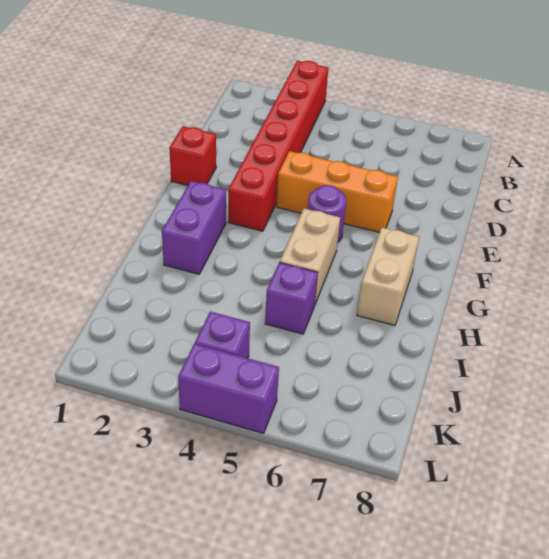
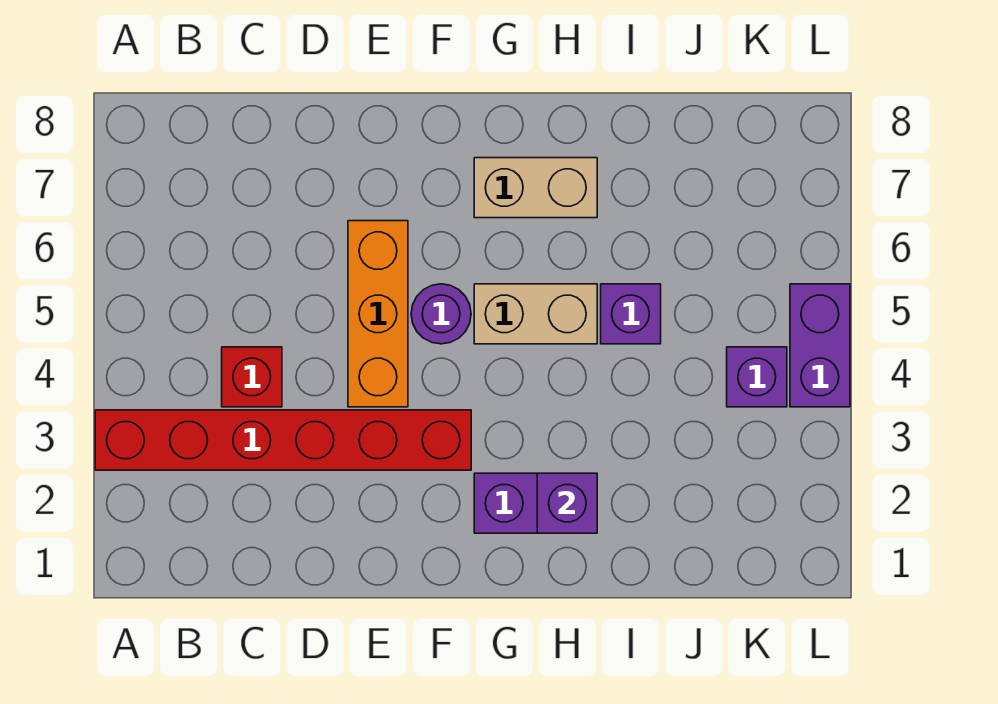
red 1x1 brick [169,126,216,185] -> red 1x1 brick moved to [222,347,282,407]
none -> purple 1x1 brick [537,473,597,533]

